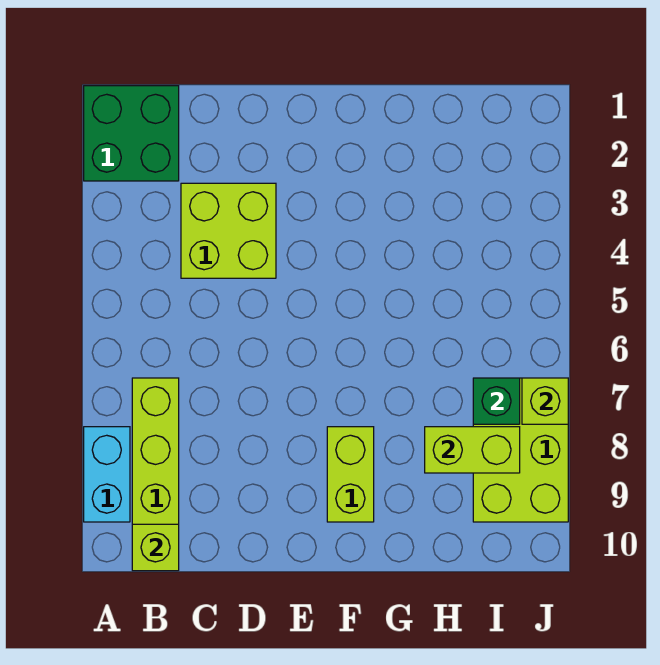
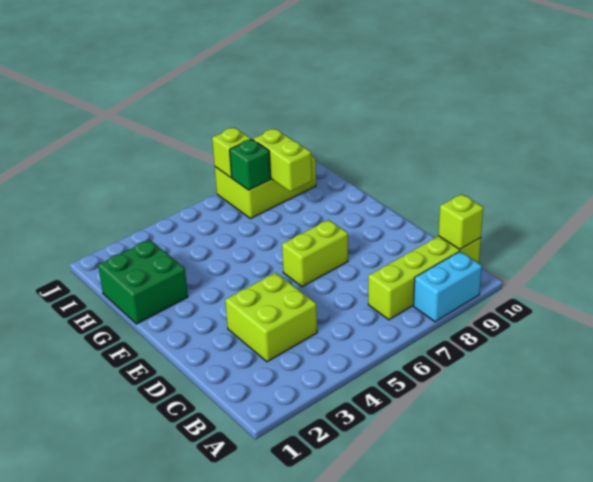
green 2x2 brick [84,86,179,181] -> green 2x2 brick moved to [98,240,188,324]
lime 1x2 brick [327,427,374,522] -> lime 1x2 brick moved to [282,220,348,287]

